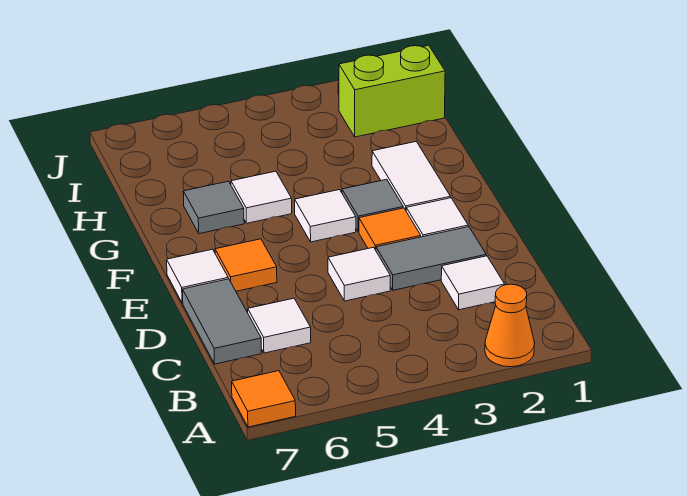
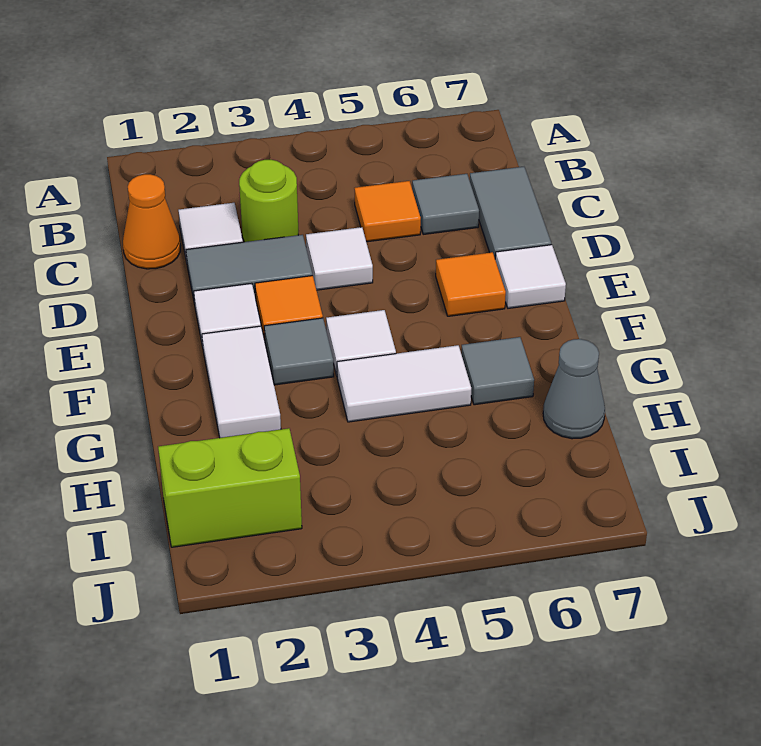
orange 1x1 cone [485,284,535,367] -> orange 1x1 cone moved to [123,174,180,269]
orange 1x1 tile [232,371,296,427] -> orange 1x1 tile moved to [354,181,421,242]
none -> lime 1x1 round brick [239,160,298,242]
white 1x1 tile [248,298,311,353] -> grey 1x1 tile [412,174,479,234]
white 1x1 tile [231,171,292,223] -> white 1x2 tile [337,345,471,422]
none -> grey 1x1 cone [543,339,605,439]

